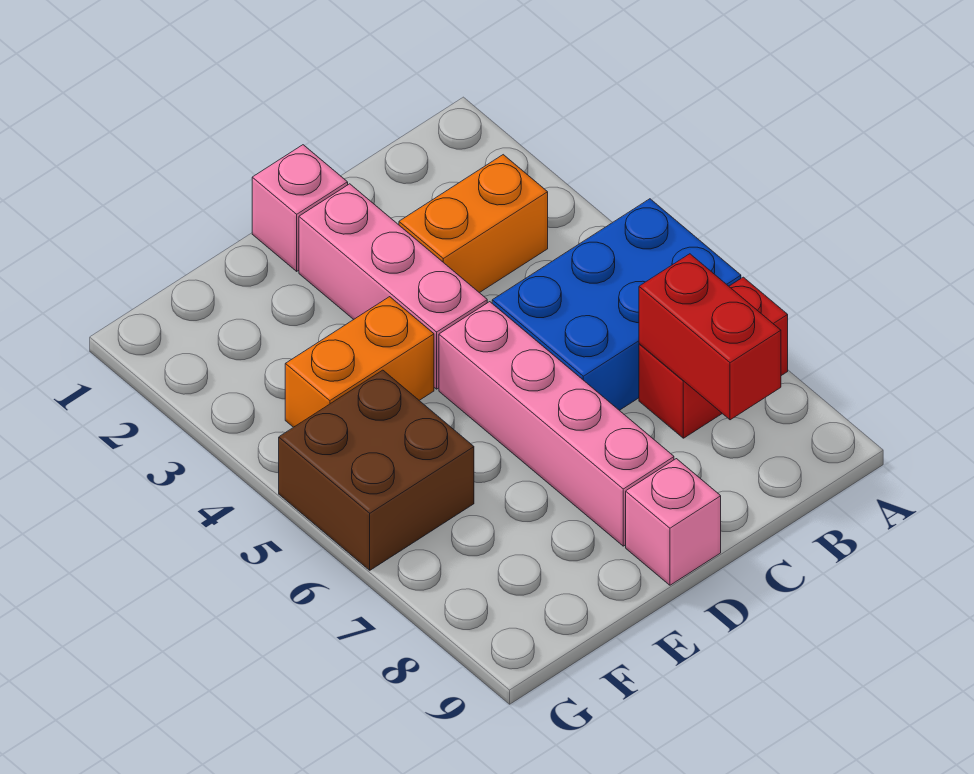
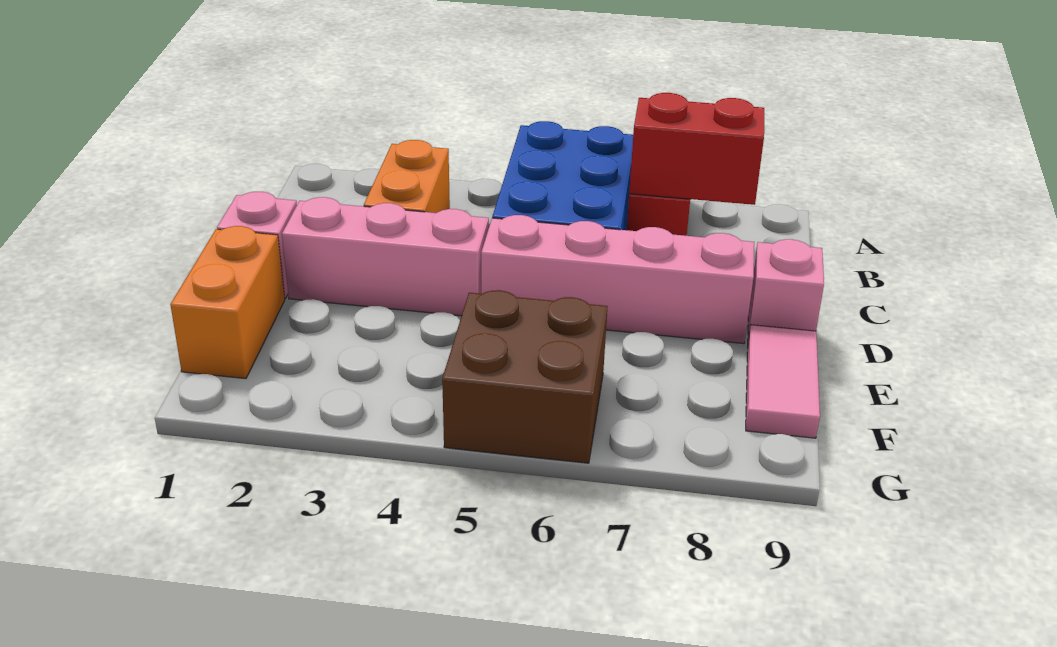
orange 1x2 brick [285,297,434,427] -> orange 1x2 brick moved to [170,226,285,379]
none -> pink 1x2 tile [746,325,820,438]

